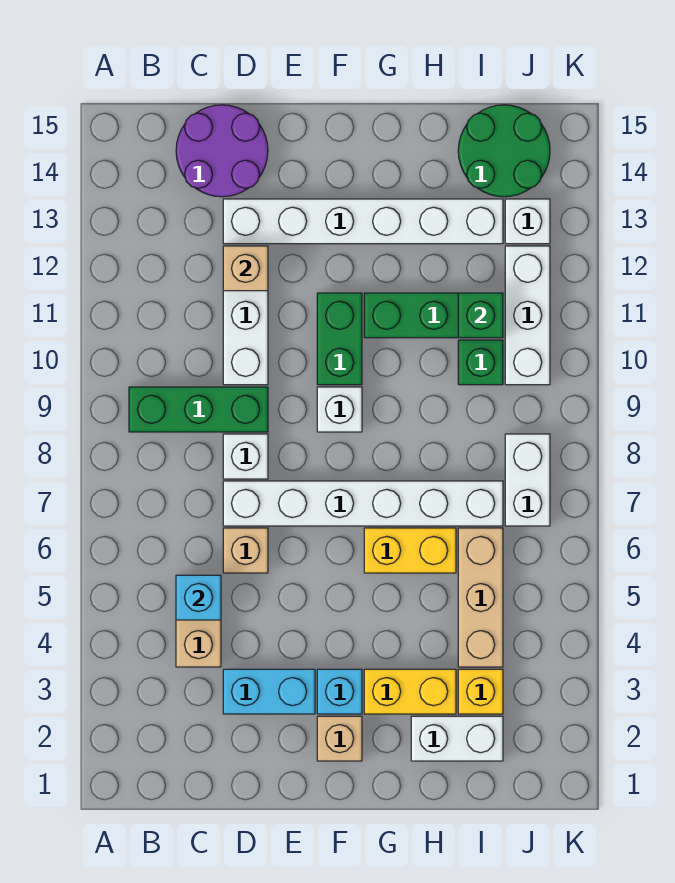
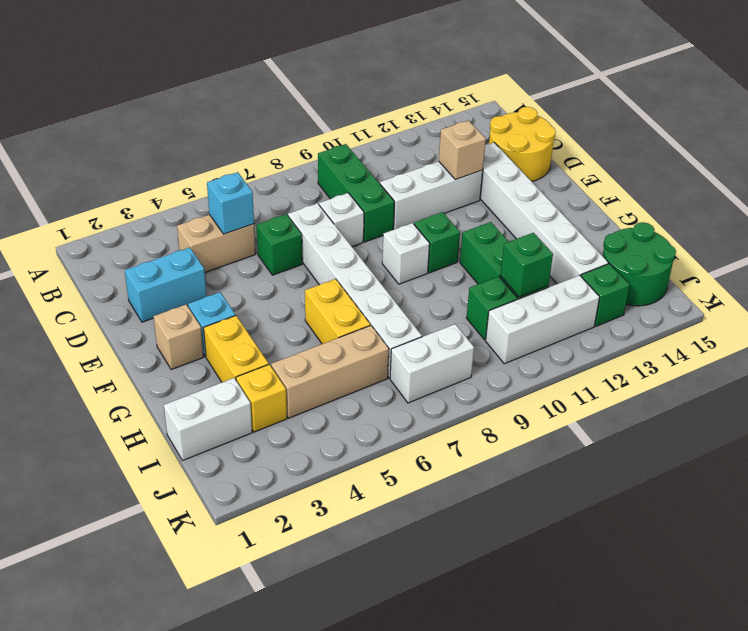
purple 2x2 round brick [176,105,268,197] -> yellow 2x2 round brick [489,107,556,181]
cyan 1x2 brick [223,669,315,714] -> cyan 1x2 brick turned to [125,248,206,322]
tan 1x1 brick [223,528,268,573] -> green 1x1 brick [256,214,302,275]
green 1x2 brick [317,293,362,385] -> green 1x1 brick [414,212,460,273]
white 1x2 brick [411,716,503,761] -> white 1x2 brick turned to [164,378,252,461]
white 1x1 brick [505,199,550,244] -> green 1x1 brick [581,264,630,326]

